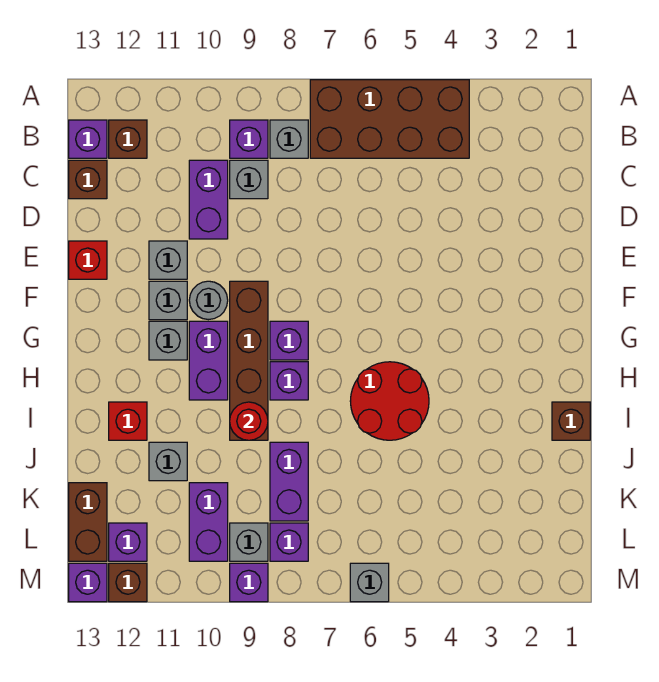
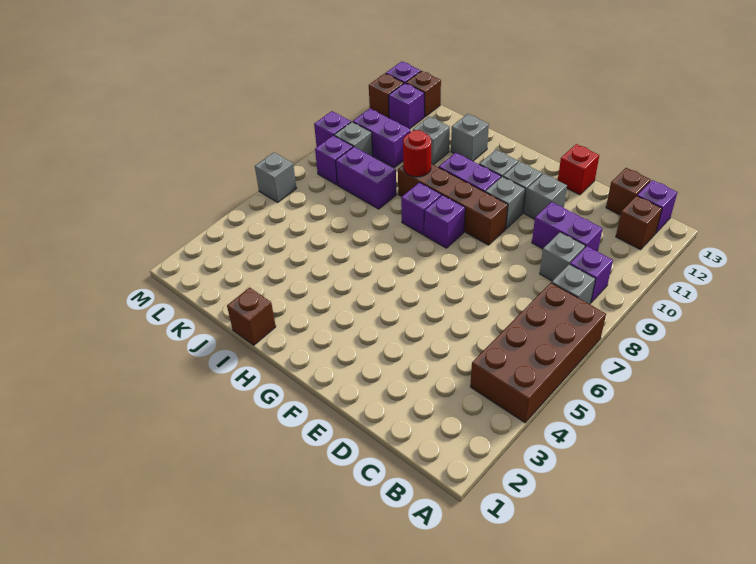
grey 1x1 round brick [189,281,228,320] -> grey 1x1 brick [485,177,525,229]
red 2x2 round brick [350,362,429,440] -> none
red 1x1 brick [109,402,147,440] -> grey 1x1 brick [451,114,489,161]
brown 1x2 brick [69,483,107,561] -> brown 1x1 brick [406,71,441,117]

